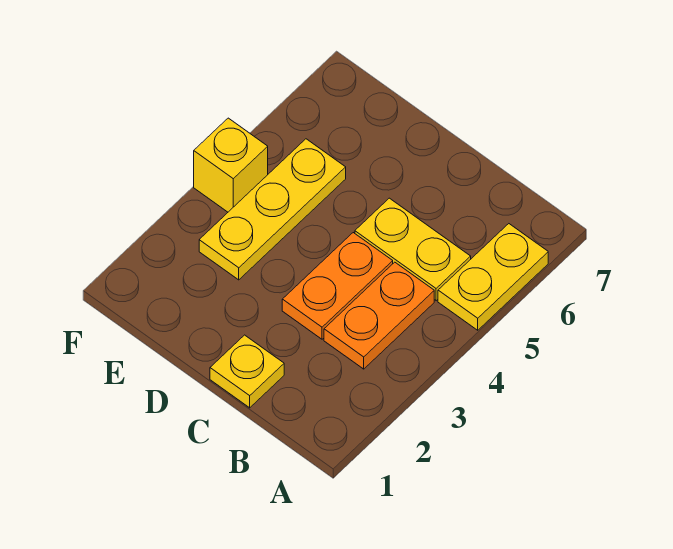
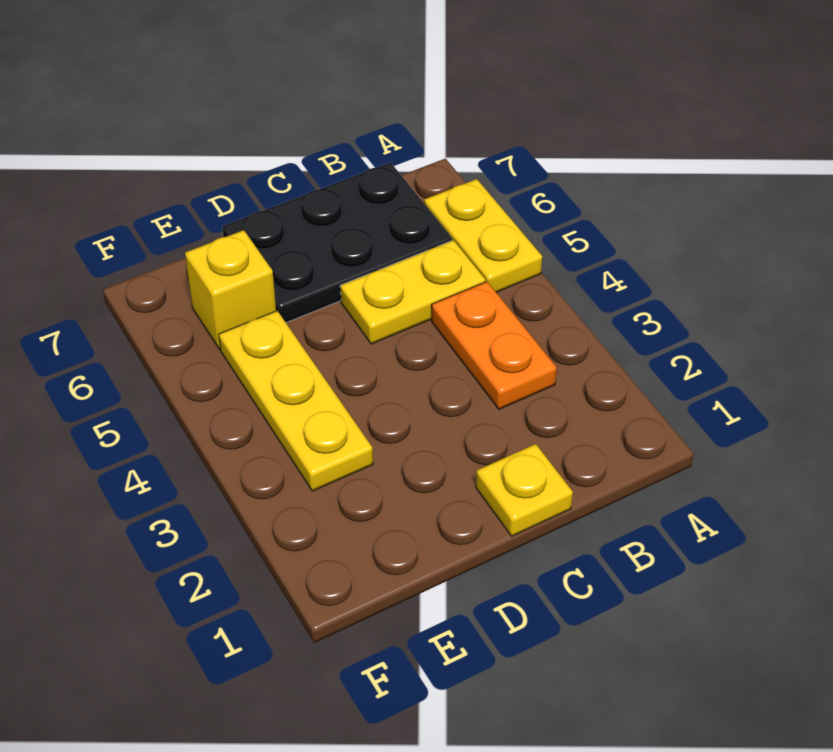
none -> black 2x3 plate [222,162,452,323]
orange 1x2 plate [282,233,393,339] -> none
yellow 1x1 brick [194,118,268,212] -> yellow 1x1 brick moved to [185,230,276,349]

